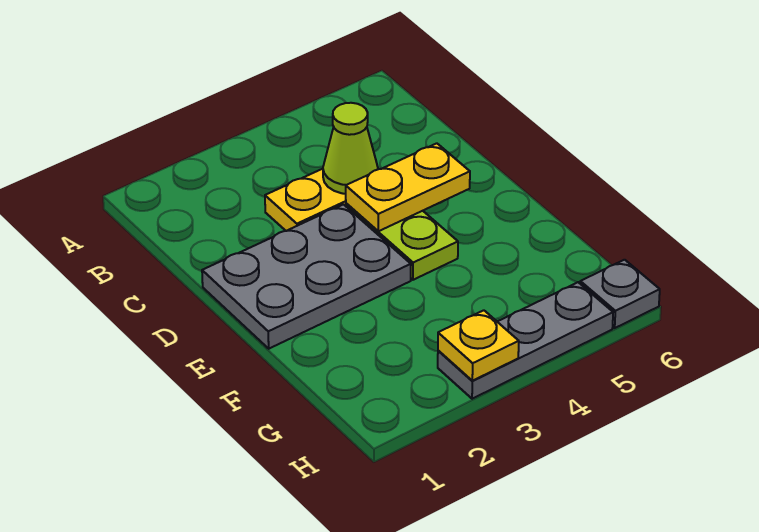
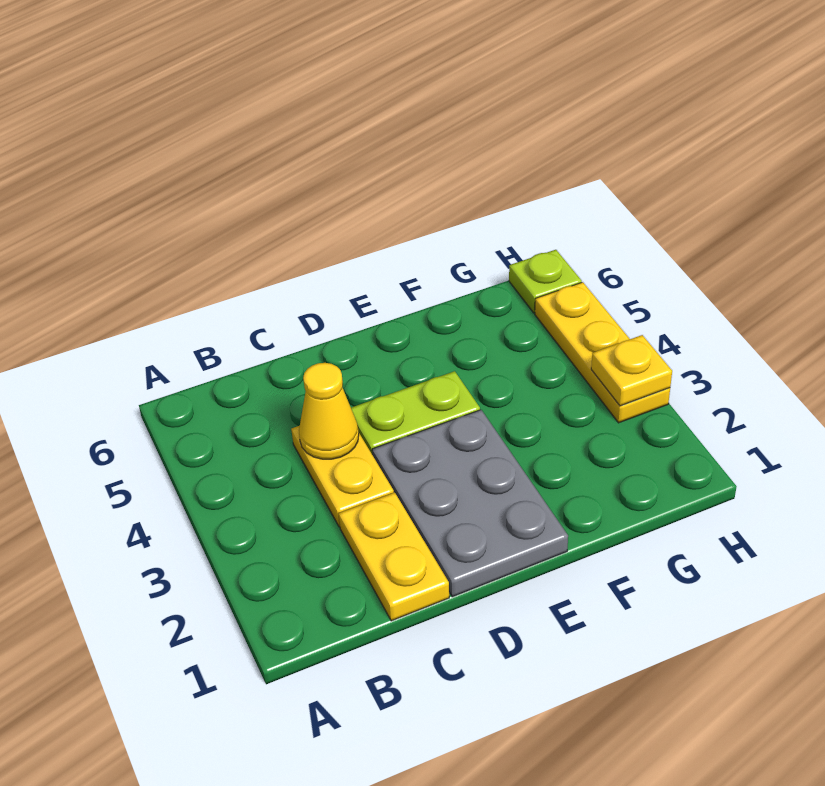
lime 1x1 cone [323,103,378,194] -> yellow 1x1 cone [299,363,359,459]
yellow 1x2 plate [346,143,470,231] -> yellow 1x2 plate moved to [339,493,449,621]
grey 1x3 plate [438,282,613,399] -> yellow 1x3 plate [535,282,670,423]
grey 1x1 plate [580,260,660,328] -> lime 1x1 plate [509,250,582,313]

